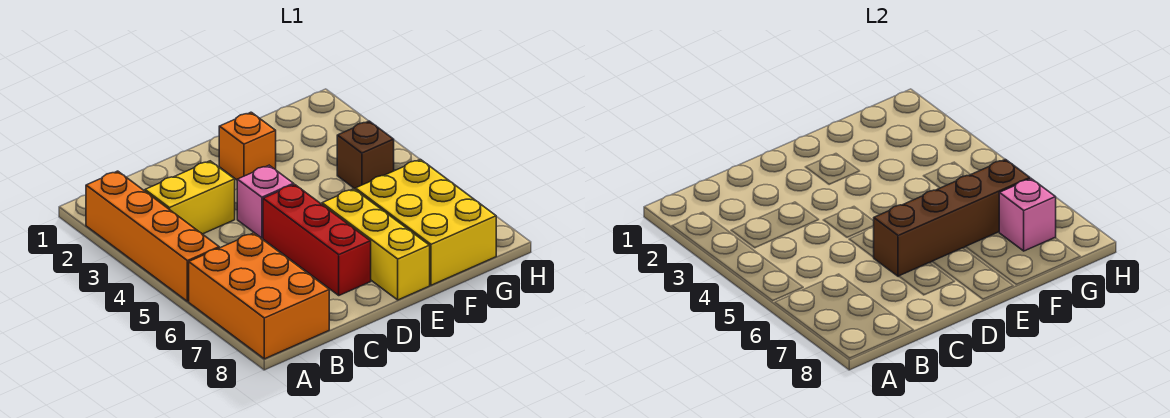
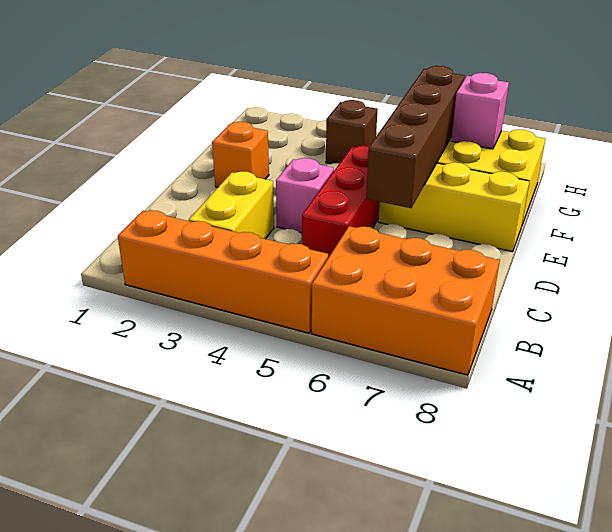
red 1x3 brick [263,184,371,295] -> red 1x3 brick turned to [302,145,380,258]

